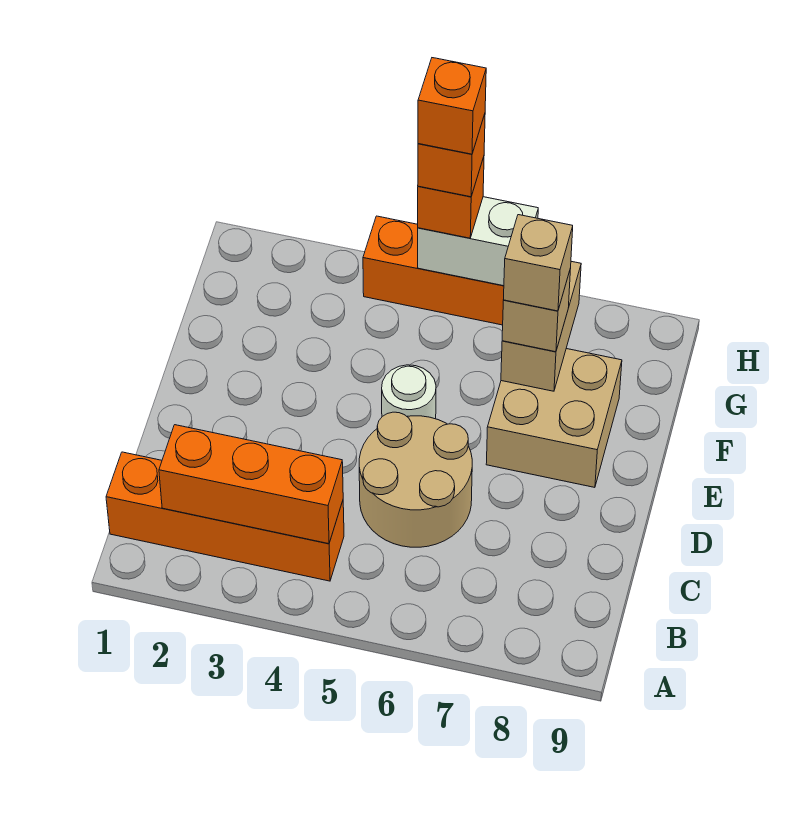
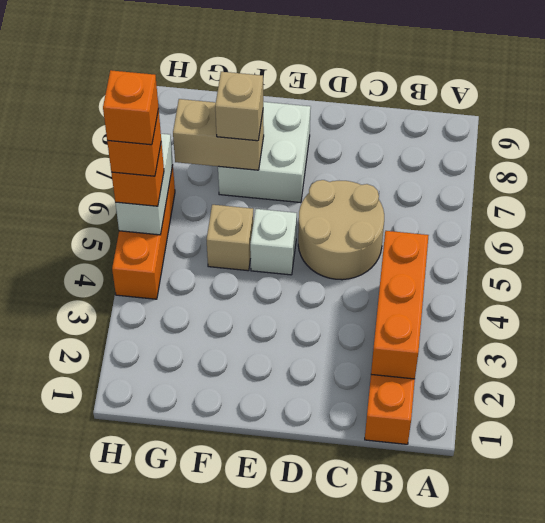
white 1x1 round brick [382,365,436,419] -> white 1x1 brick [250,209,297,275]
tan 2x2 brick [486,349,622,487] -> white 2x2 brick [218,102,311,203]
tan 1x1 brick [503,215,573,311] -> tan 1x1 brick moved to [207,205,254,271]

